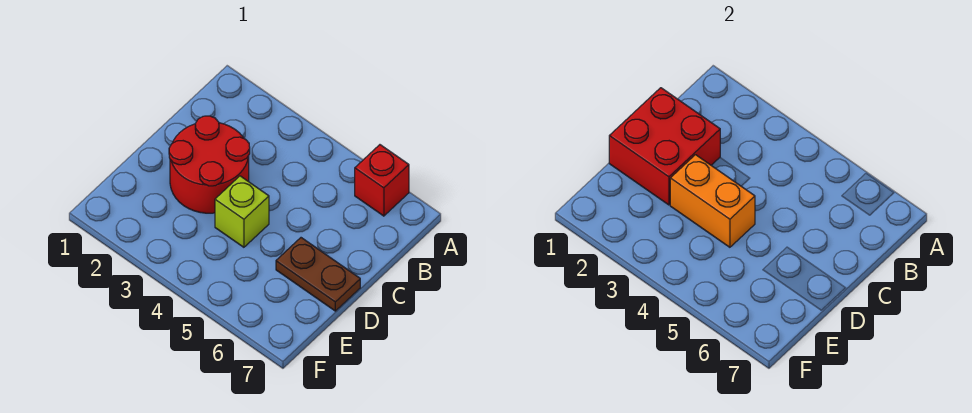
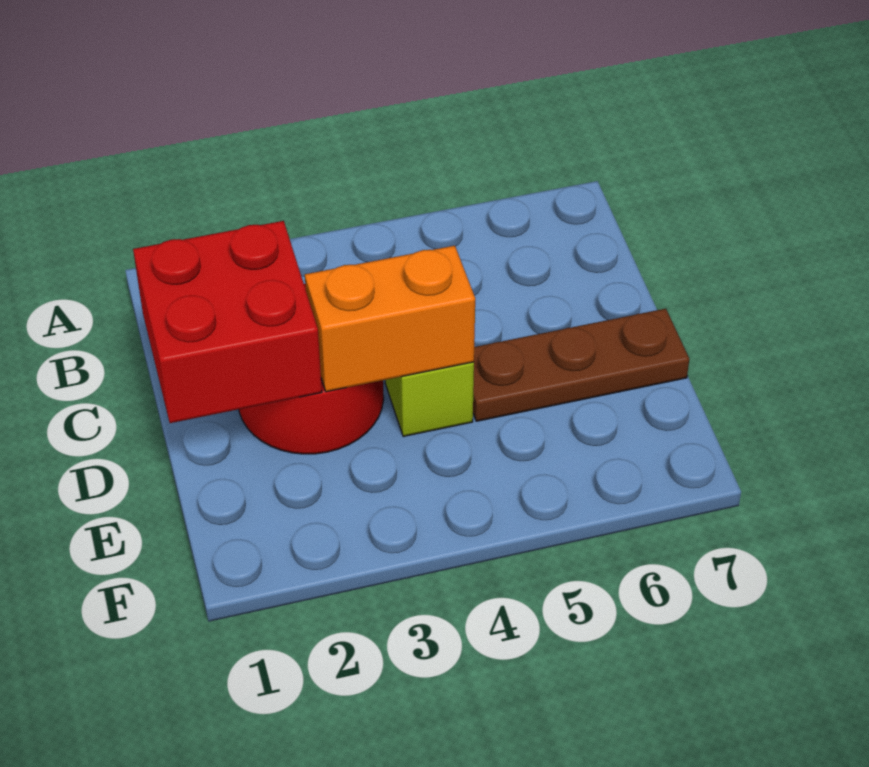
red 1x1 brick [355,145,409,216] -> none
brown 1x2 plate [276,238,360,311] -> brown 1x3 plate [473,309,689,421]

